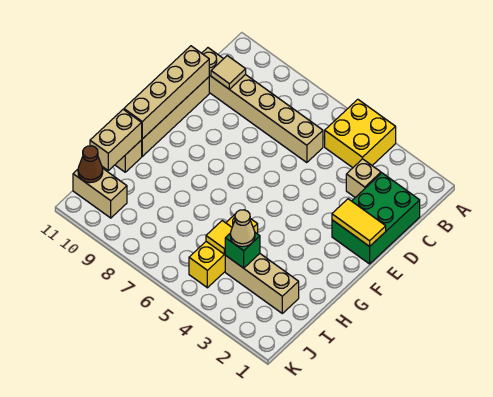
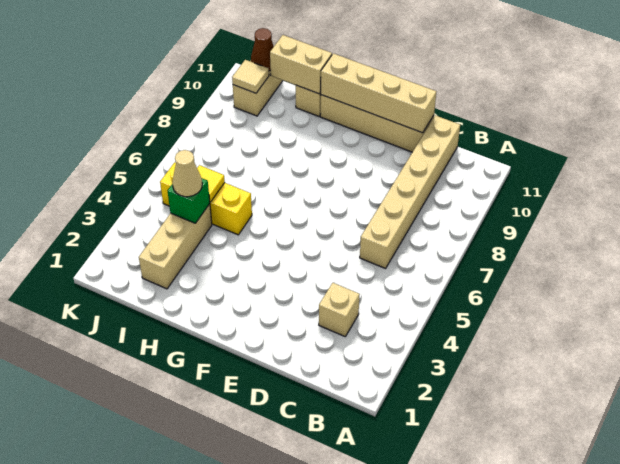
yellow 2x2 brick [325,99,396,168] -> none
green 2x3 brick [332,173,420,264] -> none
tan 1x1 tile [211,56,246,89] -> tan 1x1 tile moved to [232,60,269,93]
yellow 1x2 tile [332,199,386,247] -> none

